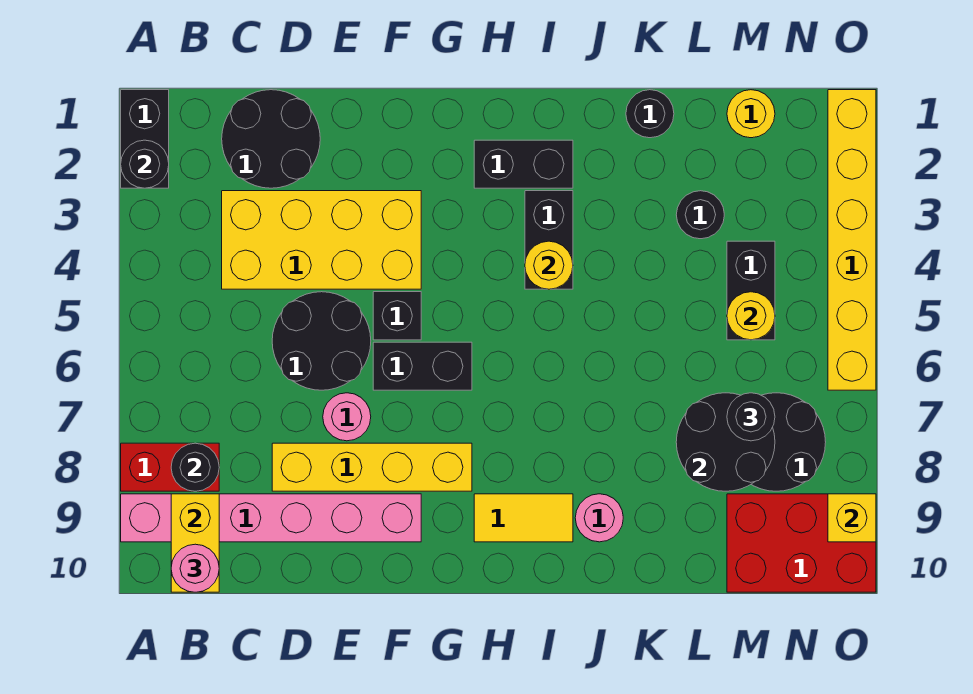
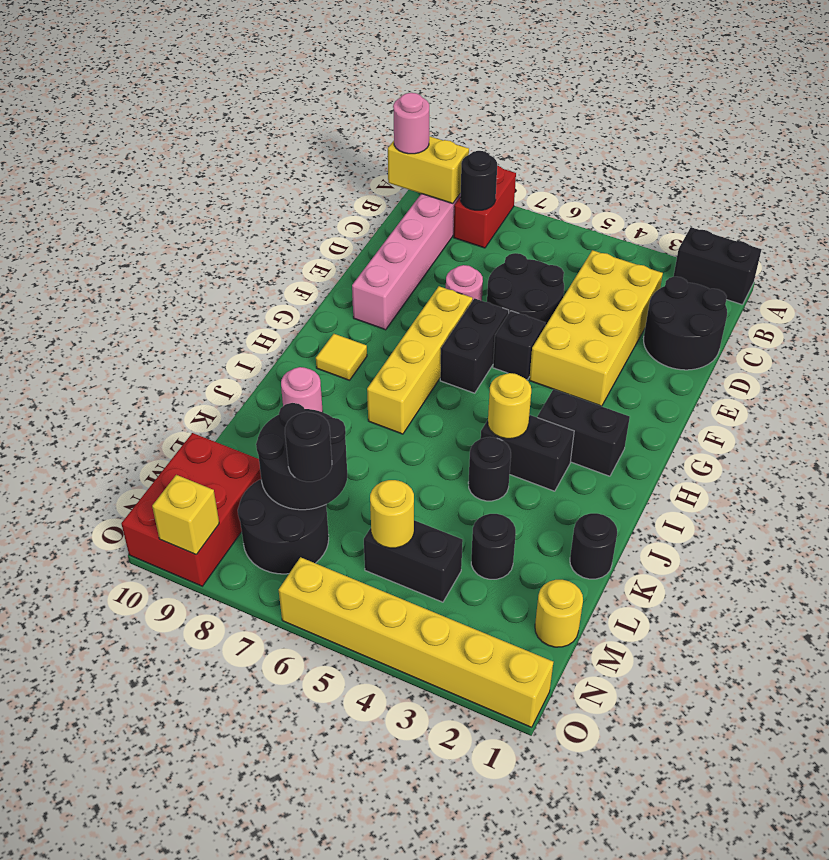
black 1x1 round brick [121,140,169,188] -> black 1x1 round brick moved to [468,437,511,501]
yellow 1x4 brick [272,443,472,491] -> yellow 1x4 brick moved to [367,286,473,434]
black 1x2 brick [474,140,573,188] -> black 1x2 brick turned to [537,389,630,476]
yellow 1x2 tile [474,494,573,542] -> yellow 1x1 tile [316,334,367,380]

